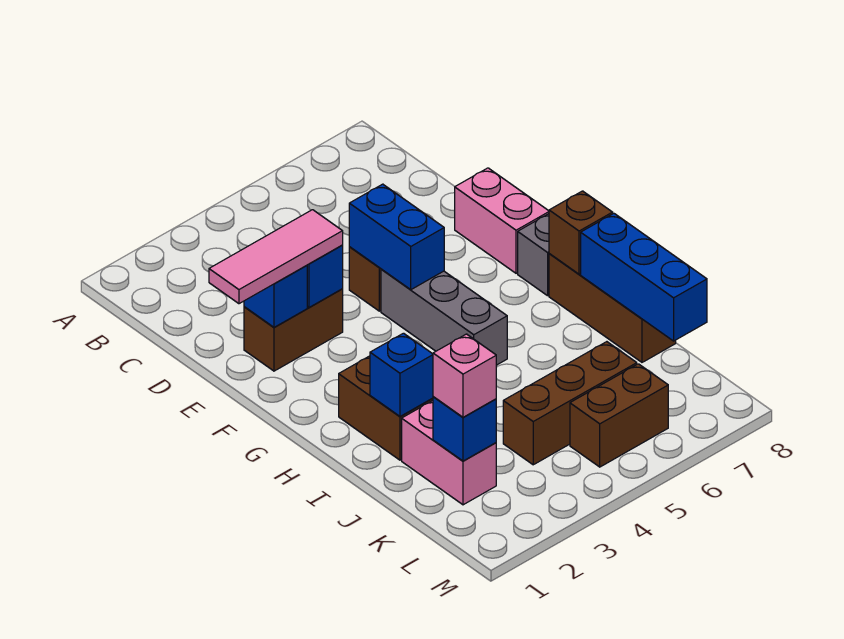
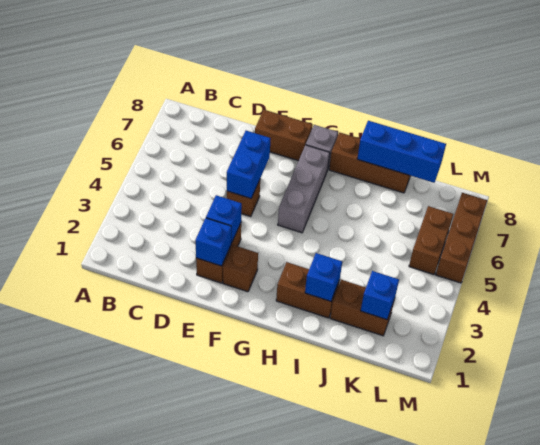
pink 1x3 tile [209,210,343,304] -> none
blue 1x2 brick [349,184,444,290] -> blue 1x2 brick turned to [227,131,271,198]
pink 1x2 brick [455,168,549,273] -> brown 1x2 brick [255,110,313,161]
grey 1x3 brick [381,269,507,365] -> grey 1x3 brick turned to [278,145,330,233]
brown 1x1 brick [549,191,613,274] -> brown 1x1 brick moved to [223,245,258,292]
pink 1x2 brick [402,401,496,505] -> brown 1x2 brick [330,280,394,336]
pink 1x1 brick [433,334,496,417] -> none
brown 1x3 brick [503,342,637,465] -> brown 1x3 brick moved to [436,193,487,283]

